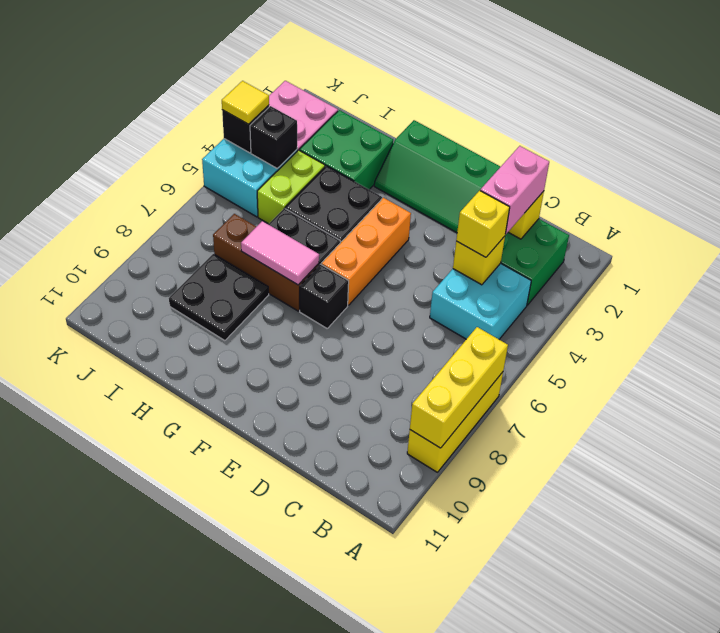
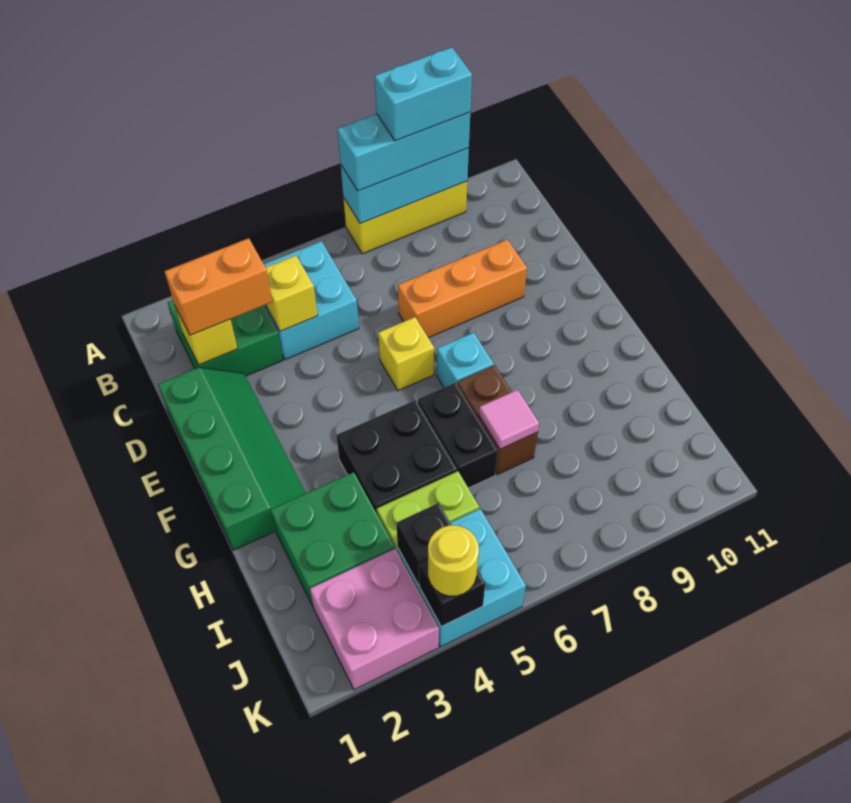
yellow 1x3 brick [410,327,508,448] -> cyan 1x3 brick [341,148,469,224]
none -> cyan 1x3 brick [337,112,470,191]
none -> cyan 1x2 brick [375,47,472,141]
pink 1x2 brick [480,146,549,234] -> orange 1x2 brick [164,238,272,335]
yellow 1x1 brick [456,191,510,257] -> yellow 1x1 brick moved to [378,317,434,391]
orange 1x3 brick [321,198,411,305] -> orange 1x3 brick moved to [398,240,527,338]
black 1x1 brick [300,264,349,328] -> cyan 1x1 brick [437,333,494,387]
brown 1x3 brick [213,214,319,311] -> brown 1x2 brick [457,365,538,475]
pink 1x2 tile [241,221,319,285] -> pink 1x1 tile [479,390,539,449]
black 2x2 plate [169,254,269,341] -> none
yellow 1x1 tile [222,81,269,124] -> yellow 1x1 round brick [428,525,479,596]

